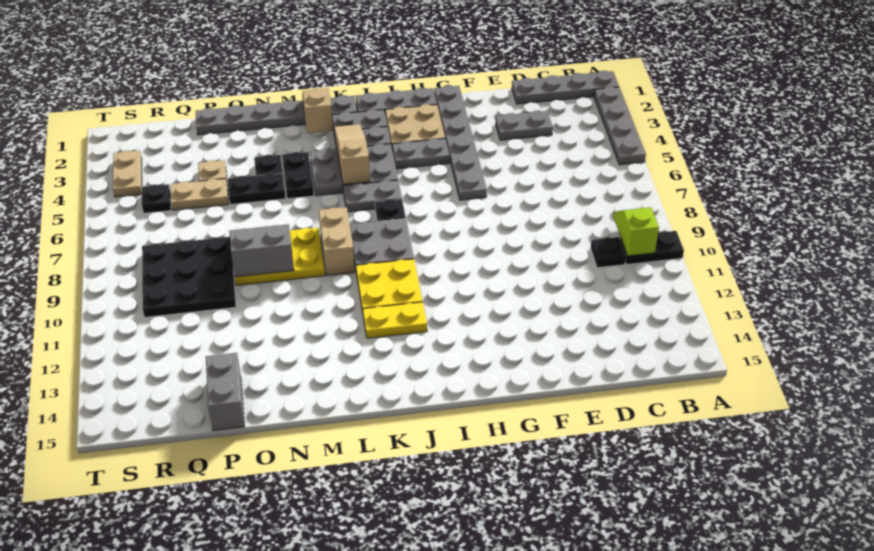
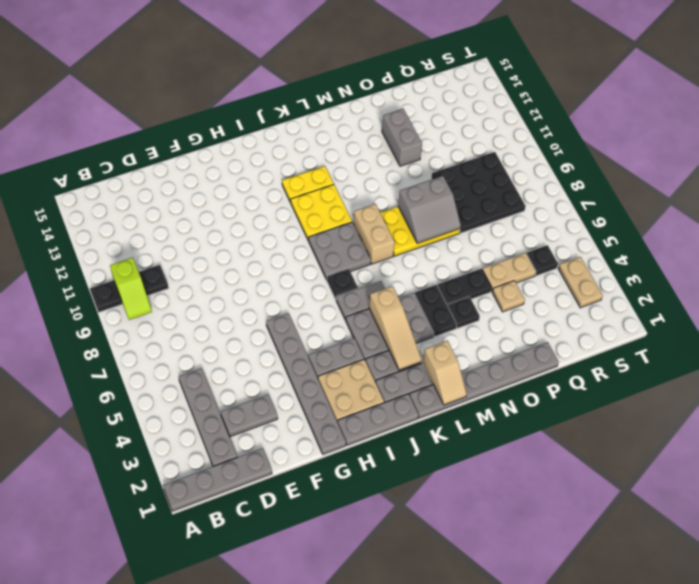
grey 1x4 plate [594,87,646,165] -> grey 1x4 plate moved to [179,368,237,466]
grey 1x2 brick [206,353,245,431] -> grey 1x2 brick moved to [382,109,422,166]

